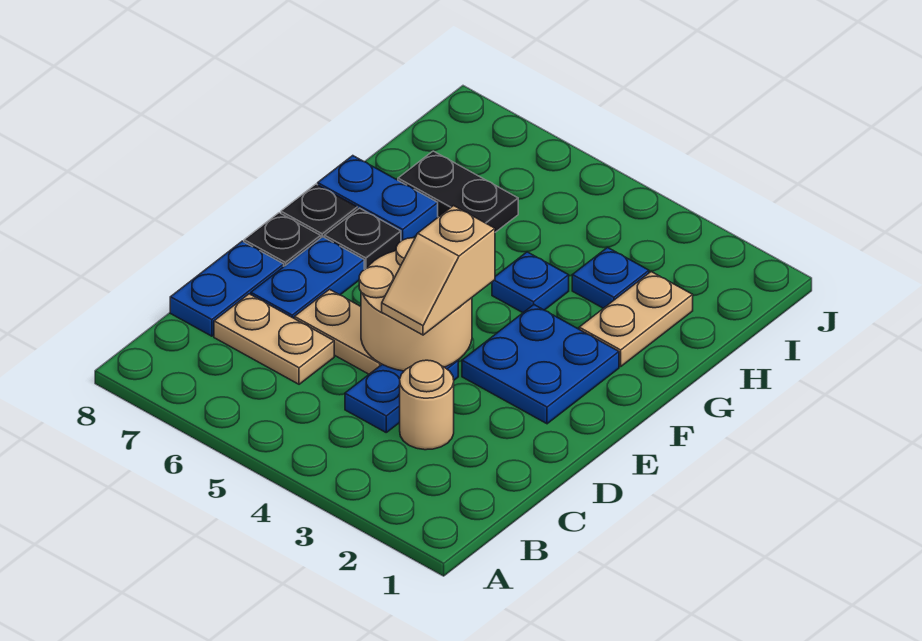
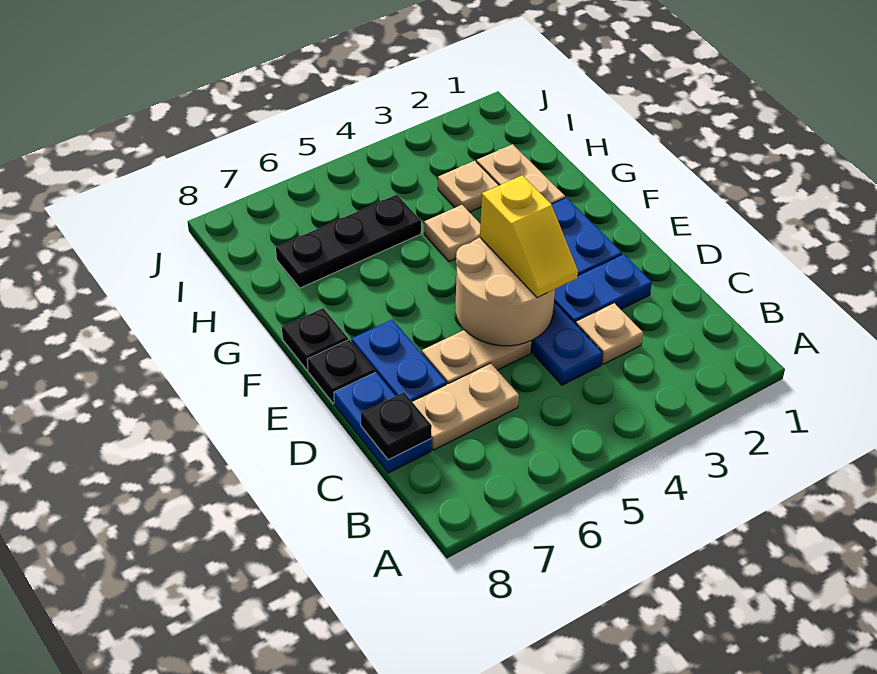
tan 1x1 round brick [400,360,454,450] -> tan 1x1 plate [576,303,643,364]
tan 1x2 slope [382,206,495,335] -> yellow 1x2 slope [480,175,578,298]
black 1x1 plate [324,208,401,270] -> black 1x1 plate moved to [361,392,432,460]
blue 1x1 plate [492,252,569,313] -> tan 1x1 plate [424,205,480,262]
blue 1x2 plate [318,156,438,241] -> blue 1x2 plate moved to [554,254,652,324]
blue 1x1 plate [572,247,649,308] -> tan 1x1 plate [438,161,499,212]
black 1x2 plate [398,151,518,232] -> black 1x3 plate [276,195,421,288]

